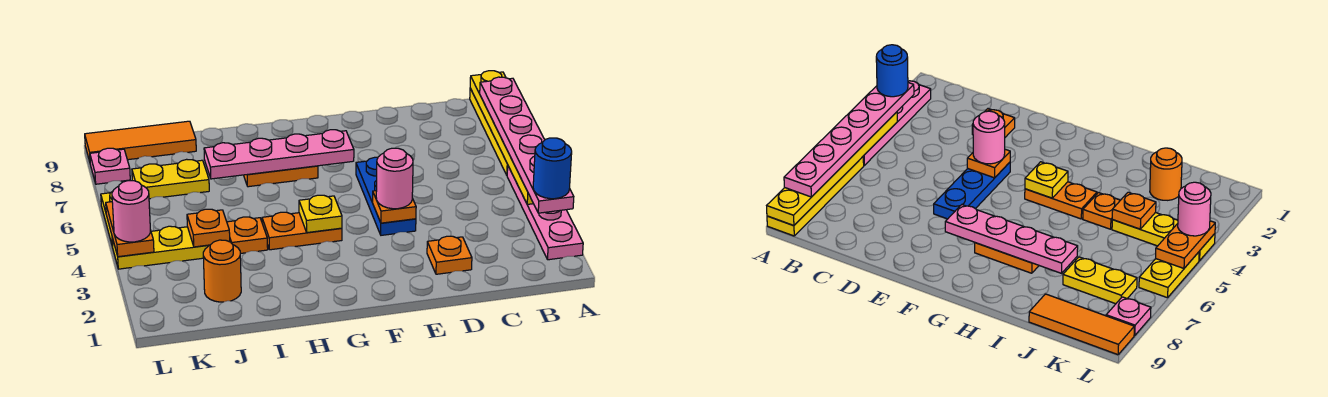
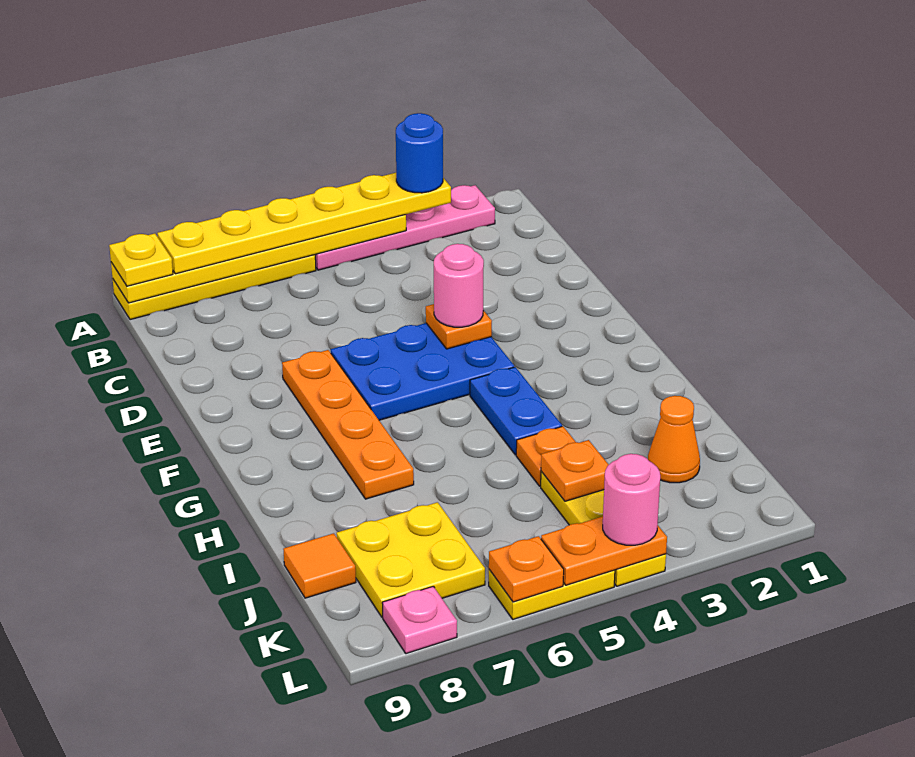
pink 1x6 plate [480,77,574,213] -> yellow 1x6 plate [157,173,451,274]
orange 1x1 plate [427,236,472,274] -> orange 1x1 plate moved to [489,536,564,602]
blue 1x3 plate [356,157,416,235] -> blue 2x3 plate [331,323,514,420]
pink 1x4 plate [204,130,354,179] -> none
orange 1x2 plate [262,212,342,250] -> blue 1x2 plate [470,367,562,455]
yellow 1x1 plate [299,195,342,233] -> yellow 1x1 plate moved to [109,233,173,286]
orange 1x2 plate [244,166,318,187] -> orange 1x4 plate [282,350,414,499]
orange 1x1 round brick [203,240,241,302] -> orange 1x1 cone [648,396,700,483]
yellow 1x2 plate [132,159,209,199] -> yellow 2x2 plate [336,502,485,617]
orange 1x3 tile [85,121,196,161] -> orange 1x1 tile [283,533,356,598]

